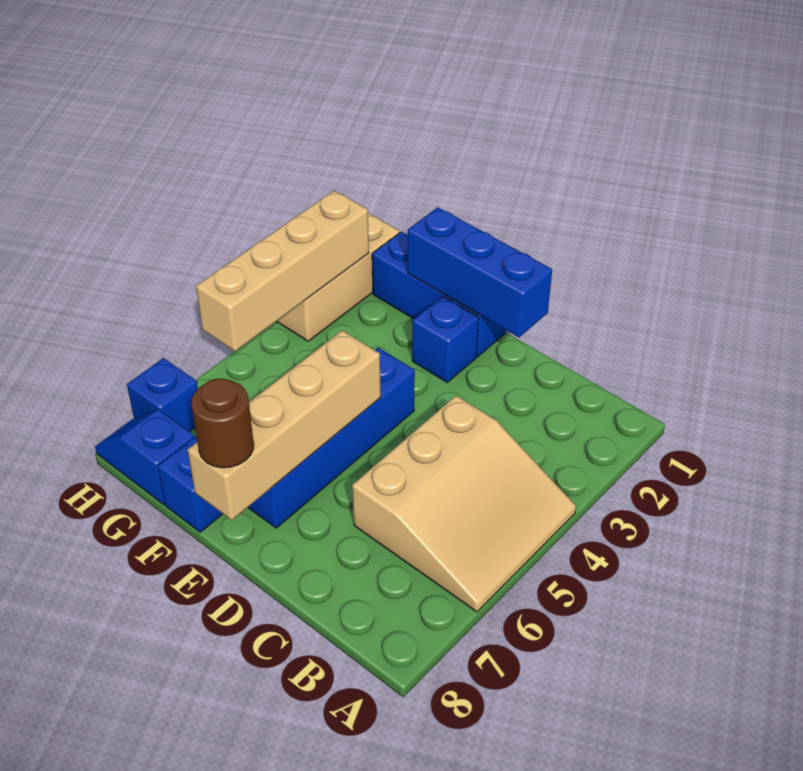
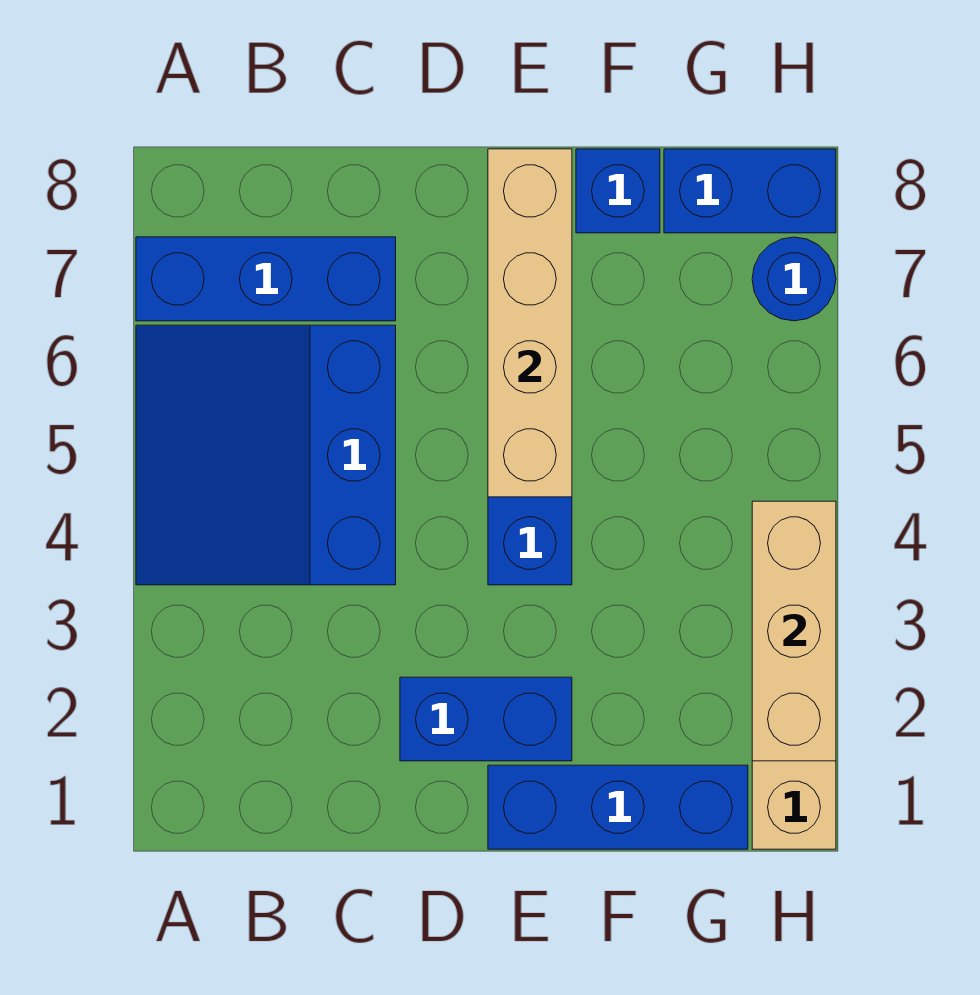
tan 3x3 slope [352,396,576,612] -> blue 3x3 slope [136,325,396,585]
blue 1x3 brick [408,207,552,337] -> blue 1x3 brick moved to [136,237,396,321]
blue 1x1 brick [412,296,479,382] -> blue 1x2 brick [400,677,572,761]
brown 1x1 round brick [191,379,254,468] -> none
blue 1x2 slope [95,410,194,505] -> blue 1x2 brick [664,149,836,233]
tan 1x4 brick [196,191,369,351] -> tan 1x3 brick [752,501,836,761]
blue 1x1 brick [127,358,198,432] -> blue 1x1 round brick [752,237,836,321]

